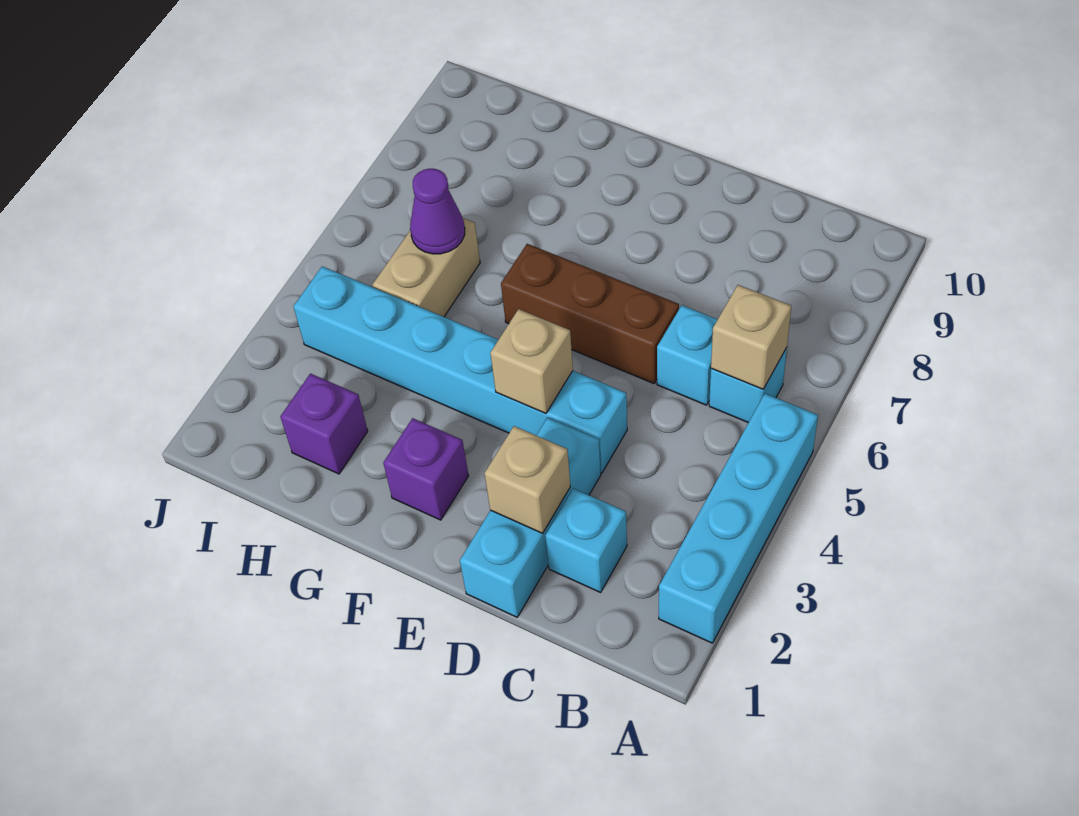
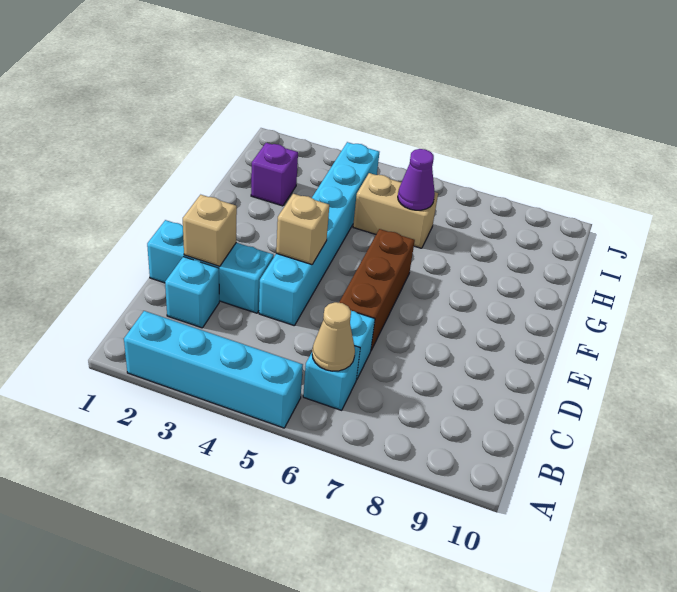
tan 1x1 brick [711,285,791,389] -> tan 1x1 cone [312,302,355,371]
purple 1x1 brick [383,418,469,520] -> none

